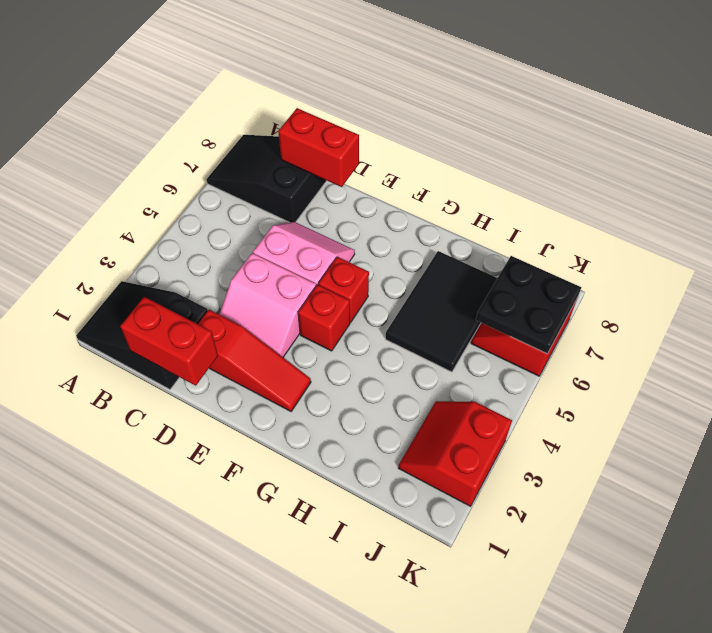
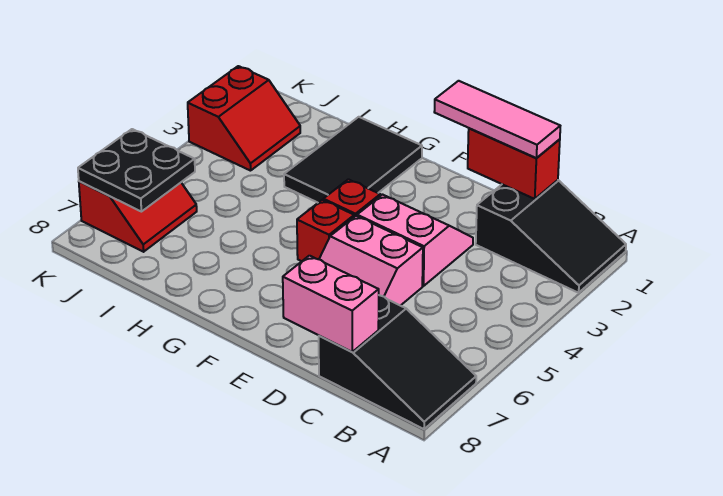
none -> pink 1x3 tile [434,81,560,158]
red 1x2 brick [278,108,359,187] -> pink 1x2 brick [283,256,379,352]
red 1x3 slope [198,310,311,411] -> none
black 2x3 tile [386,251,497,372] -> black 2x3 tile moved to [284,117,422,203]

